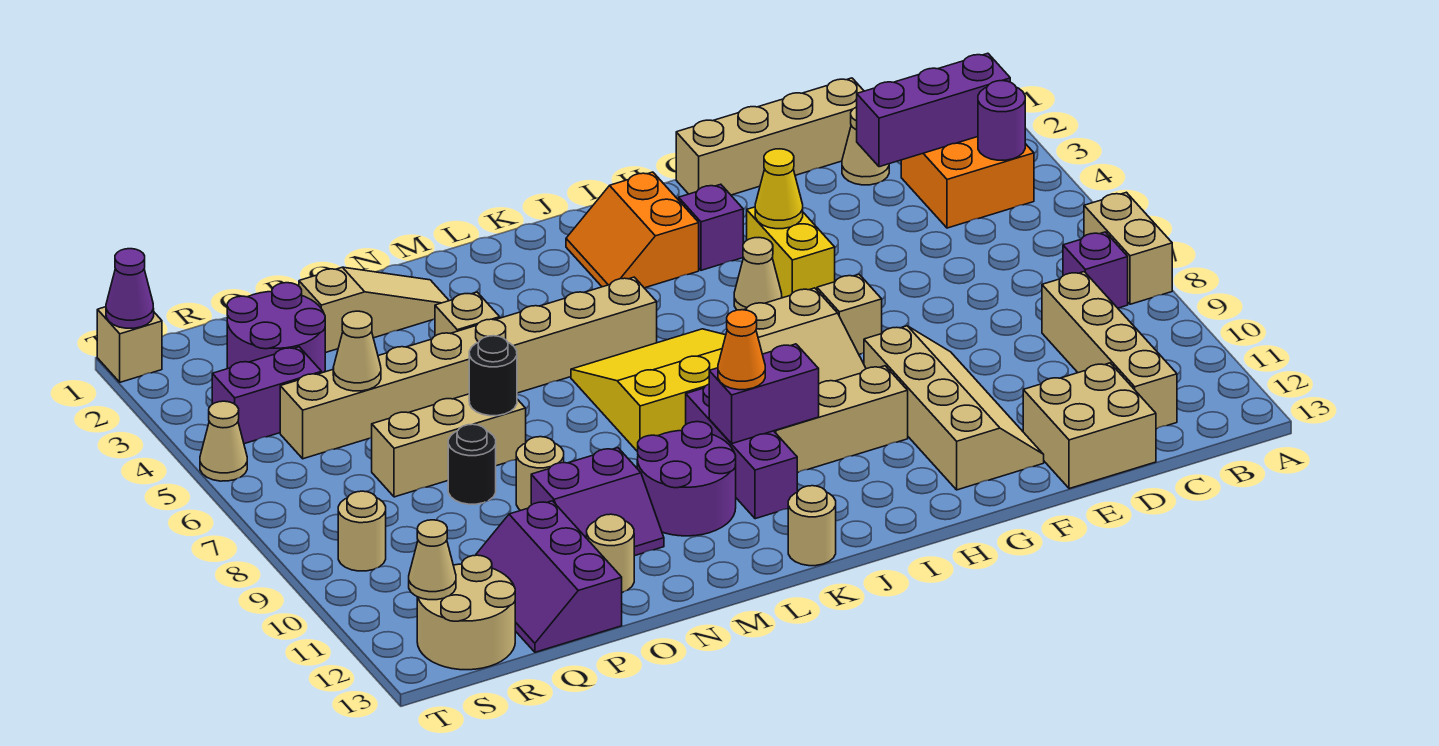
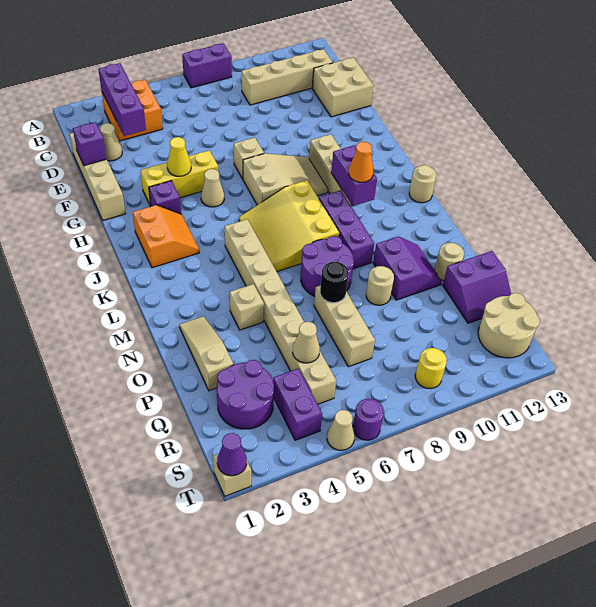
tan 1x2 brick [1084,192,1172,304] -> purple 1x2 brick [182,43,232,88]
purple 1x1 round brick [978,81,1025,160] -> purple 1x1 round brick moved to [353,399,384,440]
purple 1x1 brick [1063,232,1128,308] -> purple 1x1 brick moved to [73,122,107,166]
tan 2x4 slope [864,326,1044,490] -> none
yellow 1x2 brick [747,207,835,298] -> yellow 1x3 brick [140,150,218,206]
orange 2x2 slope [566,172,699,288] -> orange 2x2 slope turned to [133,205,199,268]
purple 1x3 brick [686,384,797,519] -> purple 1x3 brick turned to [319,190,374,269]
purple 2x2 round brick [637,422,736,536] -> purple 2x2 round brick moved to [301,236,354,296]
black 1x1 round brick [448,424,496,504] -> none
purple 2x3 slope [475,501,622,652] -> purple 2x2 slope [443,251,511,323]
tan 1x1 round brick [338,491,386,571] -> yellow 1x1 round brick [415,348,447,389]
tan 1x1 cone [409,520,456,600] -> none

